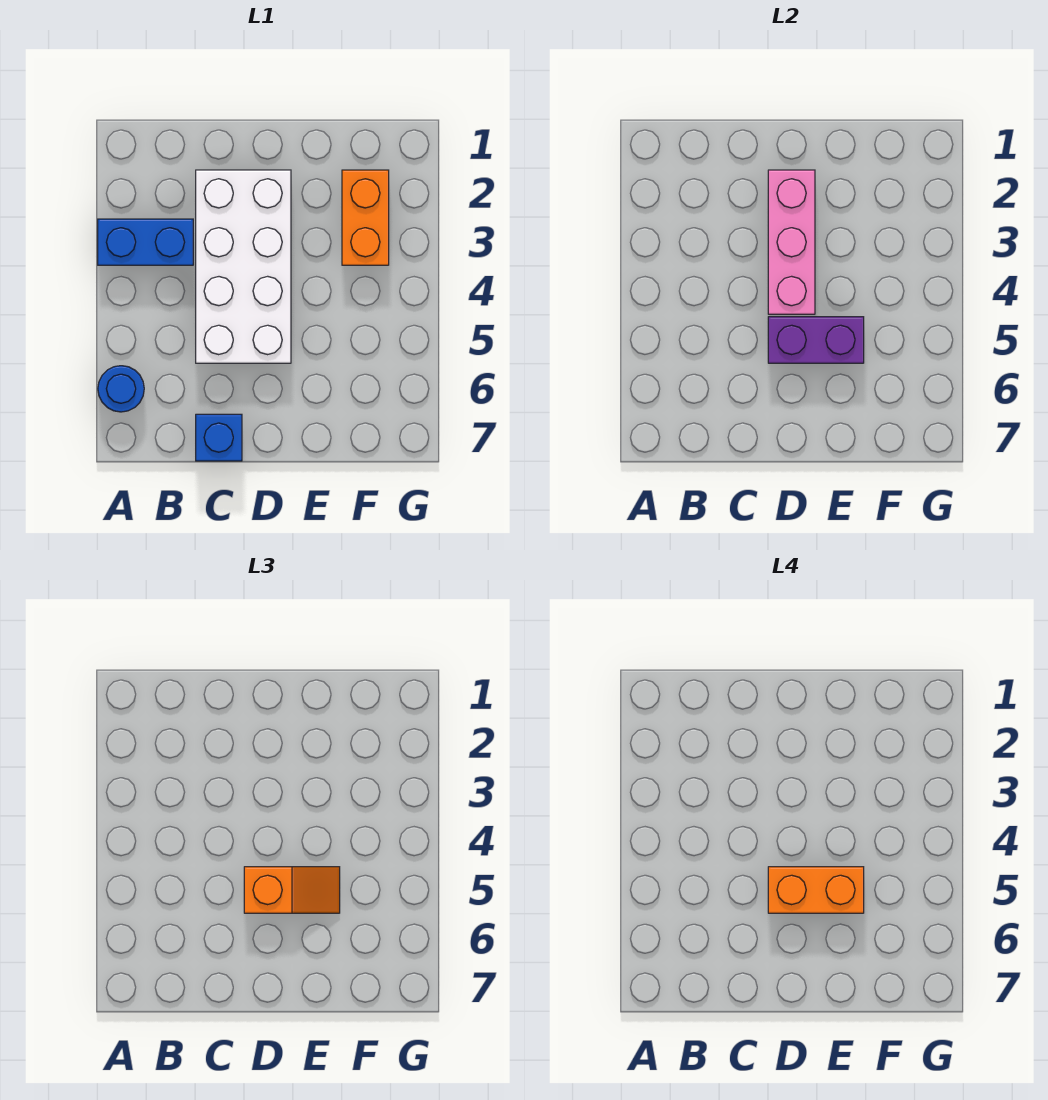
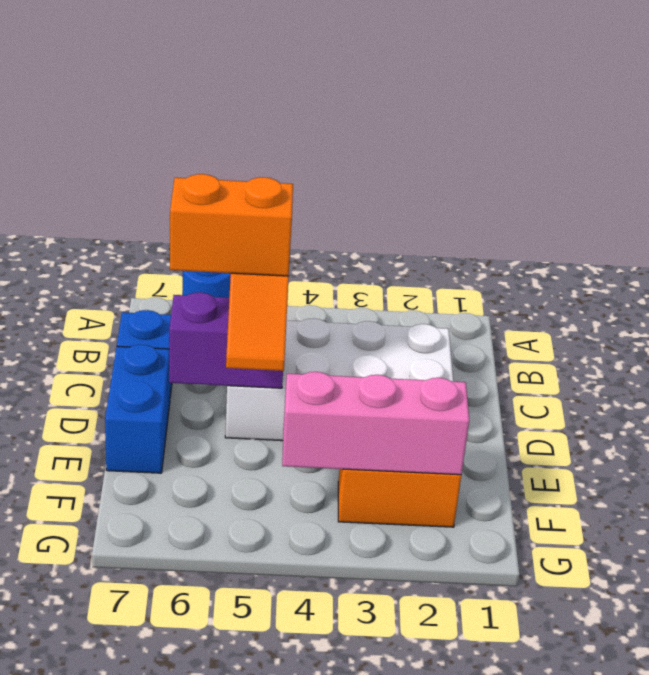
blue 1x2 brick [98,219,193,265] -> blue 1x2 brick moved to [105,345,170,473]
pink 1x3 brick [768,170,815,314] -> pink 1x3 brick moved to [282,372,469,475]
purple 1x2 brick [768,317,864,363] -> purple 1x2 brick turned to [169,292,283,388]
orange 1x2 brick [768,867,864,913] -> orange 1x2 brick turned to [170,174,293,276]

